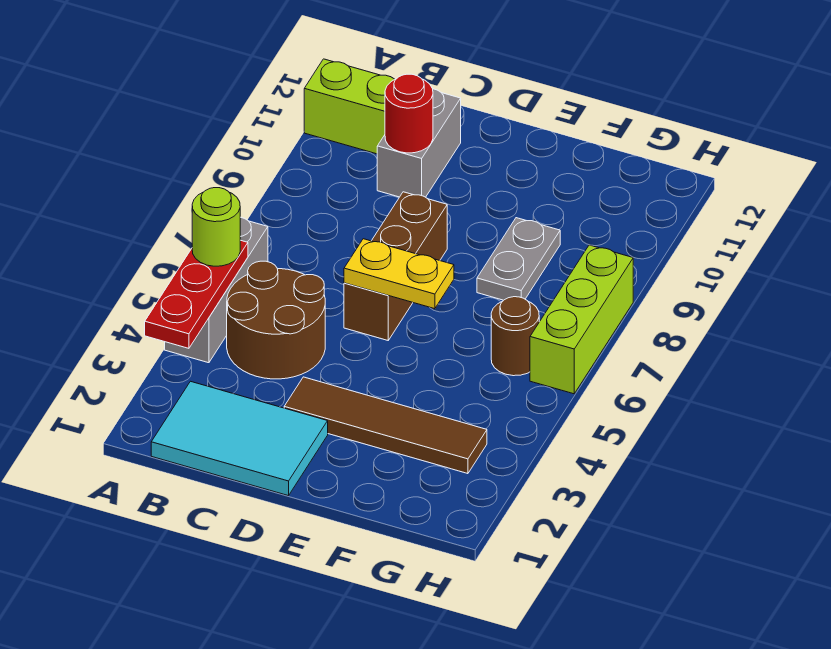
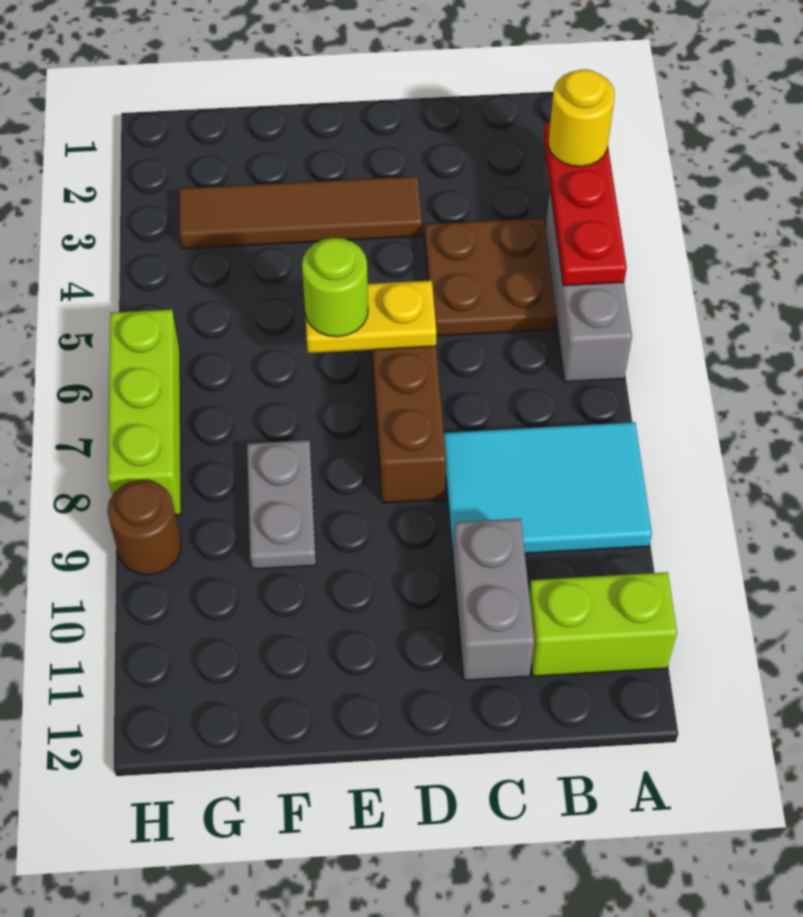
none -> yellow 1x1 round brick [548,69,615,167]
lime 1x1 round brick [192,188,240,266] -> lime 1x1 round brick moved to [302,238,368,337]
cyan 2x3 tile [151,381,328,496] -> cyan 2x3 tile moved to [444,422,652,553]
brown 2x2 round brick [227,261,325,379] -> brown 2x2 plate [425,218,556,336]
red 1x1 round brick [385,74,433,153] -> none
brown 1x1 round brick [491,297,539,376] -> brown 1x1 round brick moved to [107,480,181,575]

